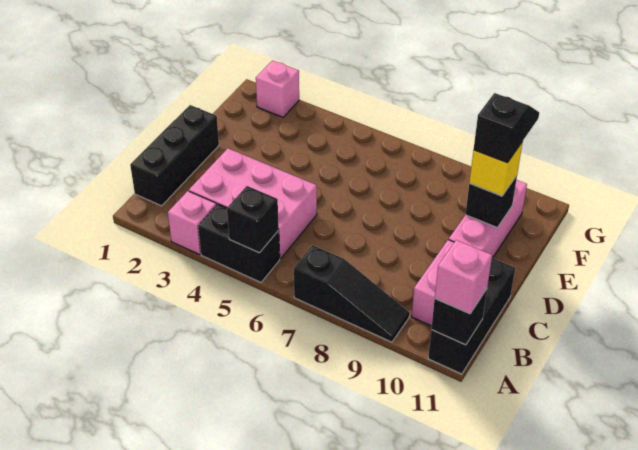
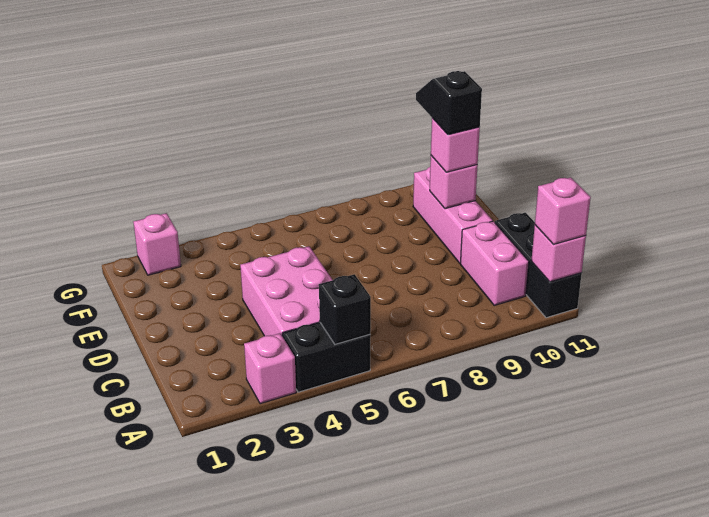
black 1x3 slope [294,245,409,342] -> none
black 1x1 brick [431,289,487,345] -> pink 1x1 brick [531,225,586,282]
black 1x3 brick [130,105,219,206] -> none
pink 2x3 brick [189,148,317,259] -> pink 2x3 brick turned to [240,246,332,336]
black 1x1 brick [465,176,517,228] -> pink 1x1 brick [430,156,478,209]
yellow 1x1 brick [469,142,523,196] -> pink 1x1 brick [431,118,480,172]

